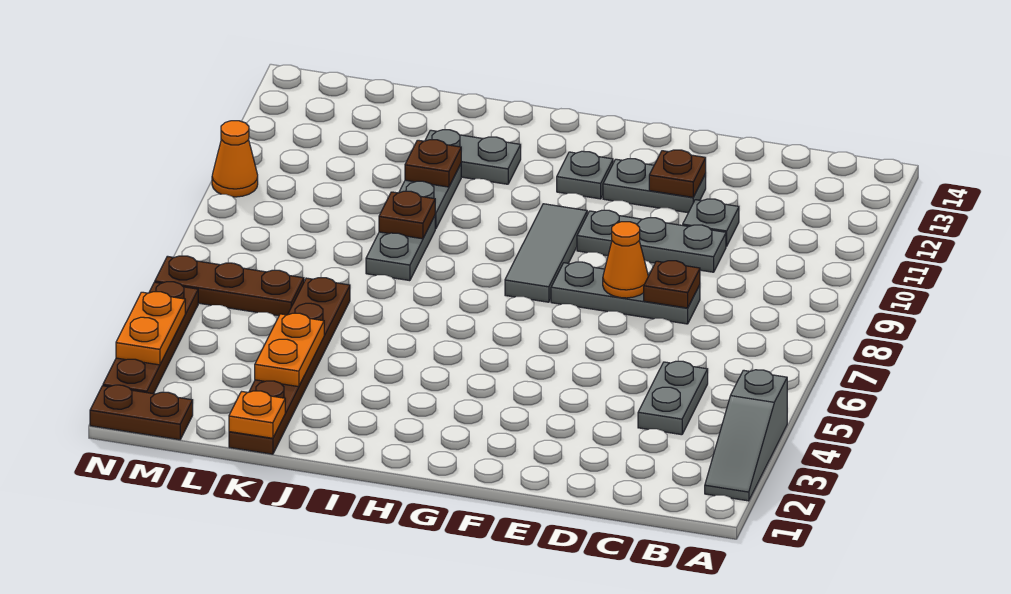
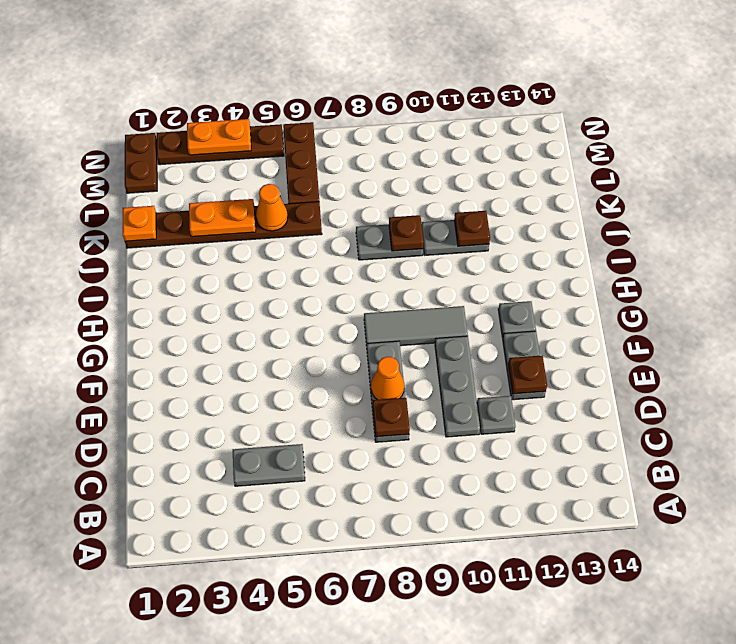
grey 1x3 slope [705,370,787,501] -> none
grey 1x2 plate [425,130,521,184] -> none
orange 1x1 cone [212,121,258,197] -> orange 1x1 cone moved to [256,184,288,231]

